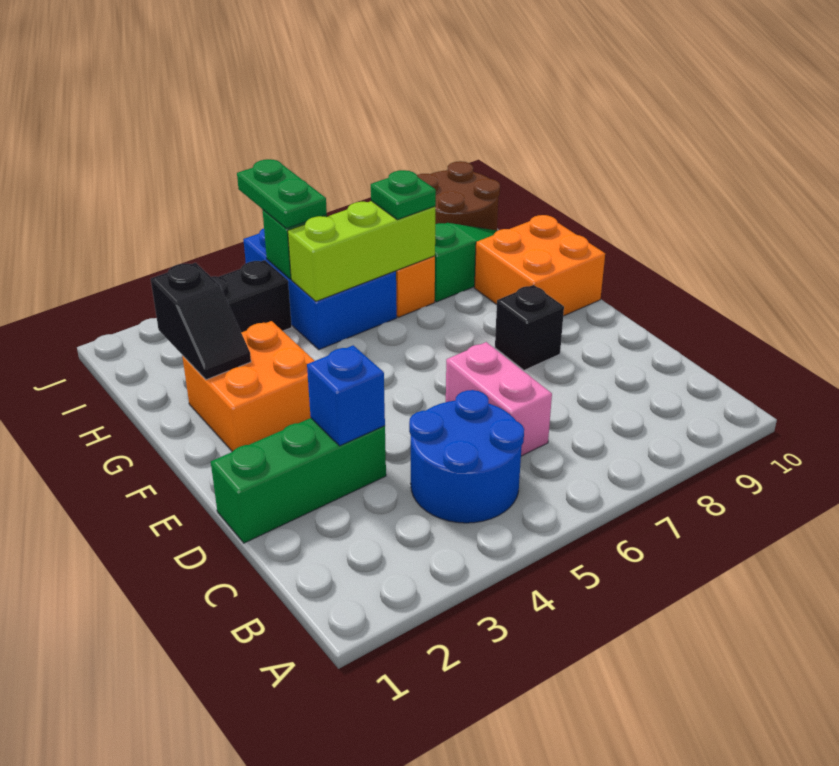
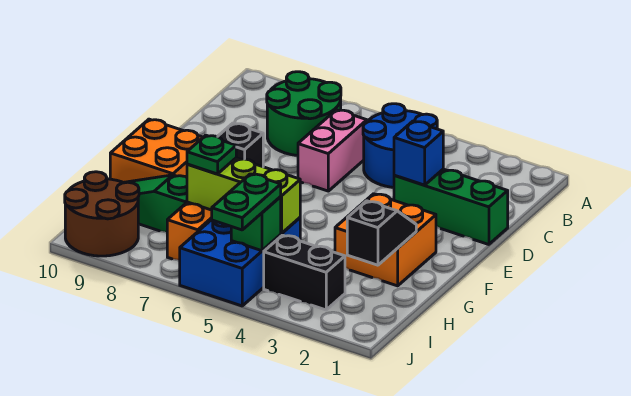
none -> green 2x2 round brick [267,72,341,155]

